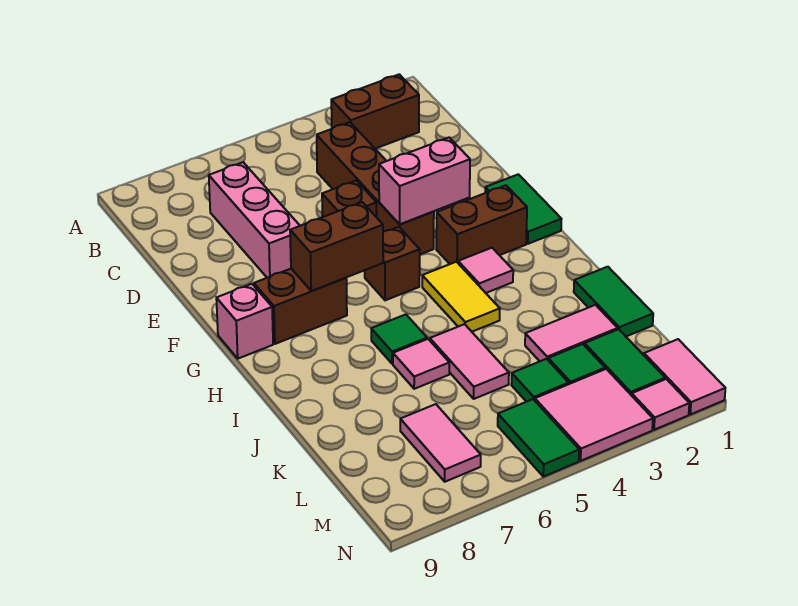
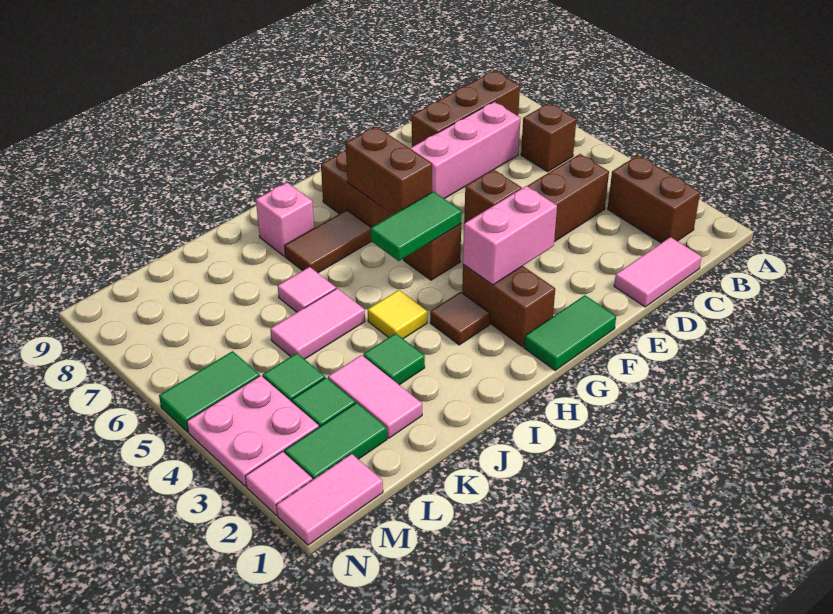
none -> brown 1x1 brick [521,103,576,172]
none -> brown 1x3 brick [412,71,520,147]
pink 1x2 brick [379,138,470,224] -> pink 1x2 brick turned to [463,186,557,285]
pink 1x1 brick [216,284,273,359] -> pink 1x1 brick moved to [256,183,314,256]
pink 1x1 tile [458,248,513,293] -> brown 1x1 tile [430,292,490,345]
yellow 1x2 tile [422,262,500,332] -> yellow 1x1 tile [368,290,427,339]
none -> brown 1x2 tile [284,210,371,273]
green 1x1 tile [371,314,427,364] -> green 1x1 tile moved to [363,333,425,385]
green 1x2 tile [574,267,653,336] -> green 1x2 tile moved to [371,192,462,261]
pink 1x2 tile [400,404,481,482] -> pink 1x2 tile moved to [614,237,702,307]
pink 2x2 tile [535,369,653,461] -> pink 2x2 plate [187,375,319,486]

